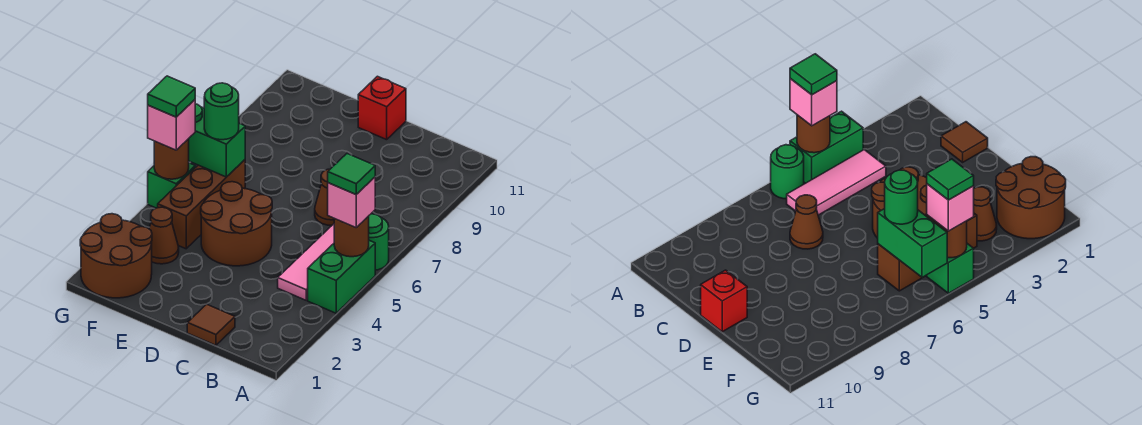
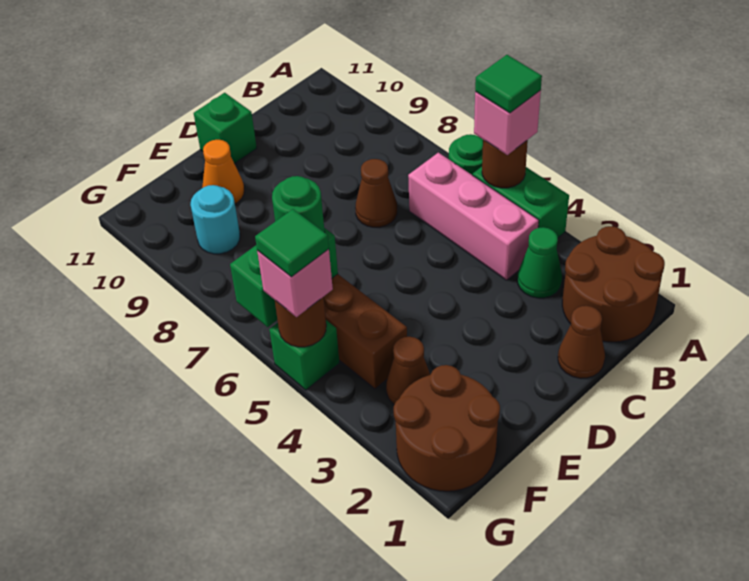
none -> green 1x1 cone [517,227,562,298]
pink 1x3 tile [278,224,334,300] -> pink 1x3 brick [408,153,539,280]
brown 1x1 tile [187,304,235,345] -> brown 1x1 cone [558,306,605,378]
brown 2x2 round brick [201,182,272,266] -> brown 2x2 round brick moved to [562,226,665,342]
red 1x1 brick [358,76,406,140] -> green 1x1 brick [194,93,257,164]
none -> orange 1x1 cone [202,140,244,204]
none -> cyan 1x1 round brick [190,185,240,254]

